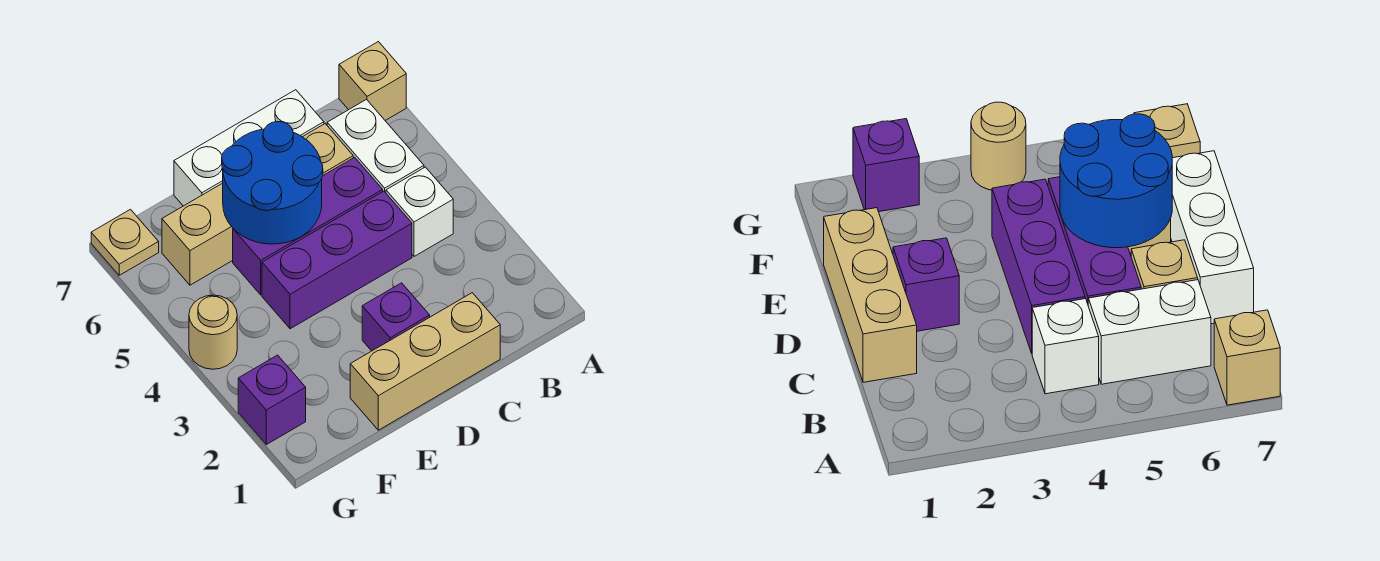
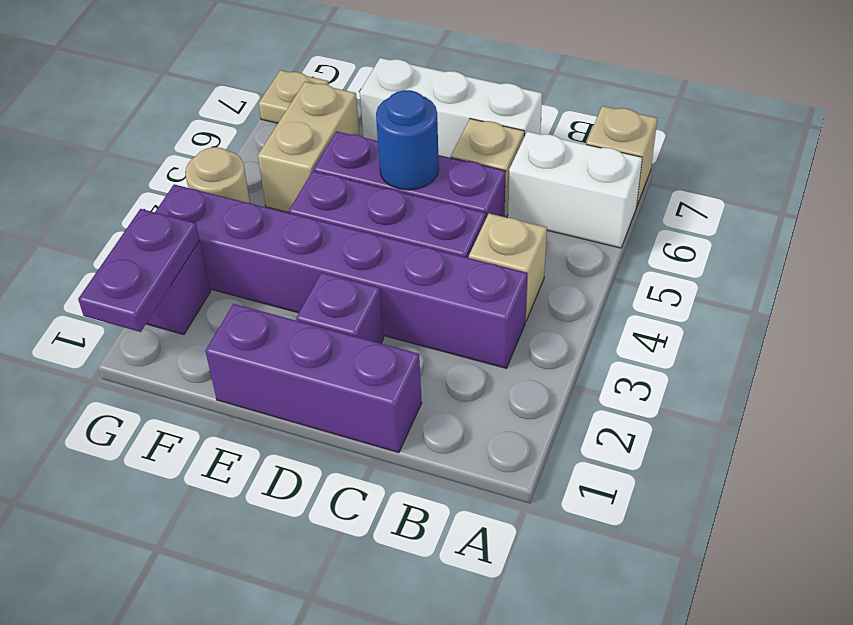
none -> purple 1x6 brick [155,185,527,368]
white 1x1 brick [386,167,453,256] -> tan 1x1 brick [469,214,547,321]
white 1x2 brick [327,100,424,193] -> white 1x2 brick turned to [508,131,642,248]
tan 1x3 brick [350,293,500,430] -> purple 1x3 brick [205,304,422,453]
blue 2x2 round brick [222,122,323,244] -> blue 1x1 round brick [376,90,439,190]
tan 1x2 brick [162,183,233,285] -> tan 1x2 brick turned to [258,82,360,212]
none -> purple 1x2 plate [78,209,199,332]

